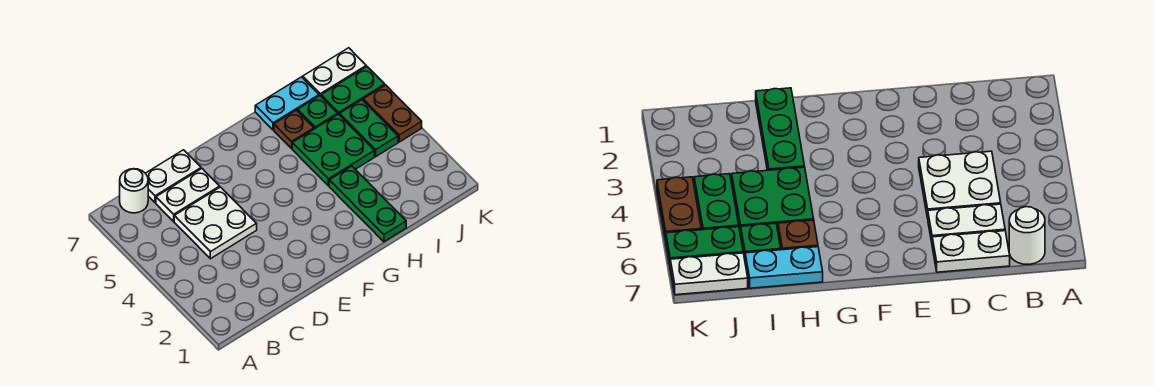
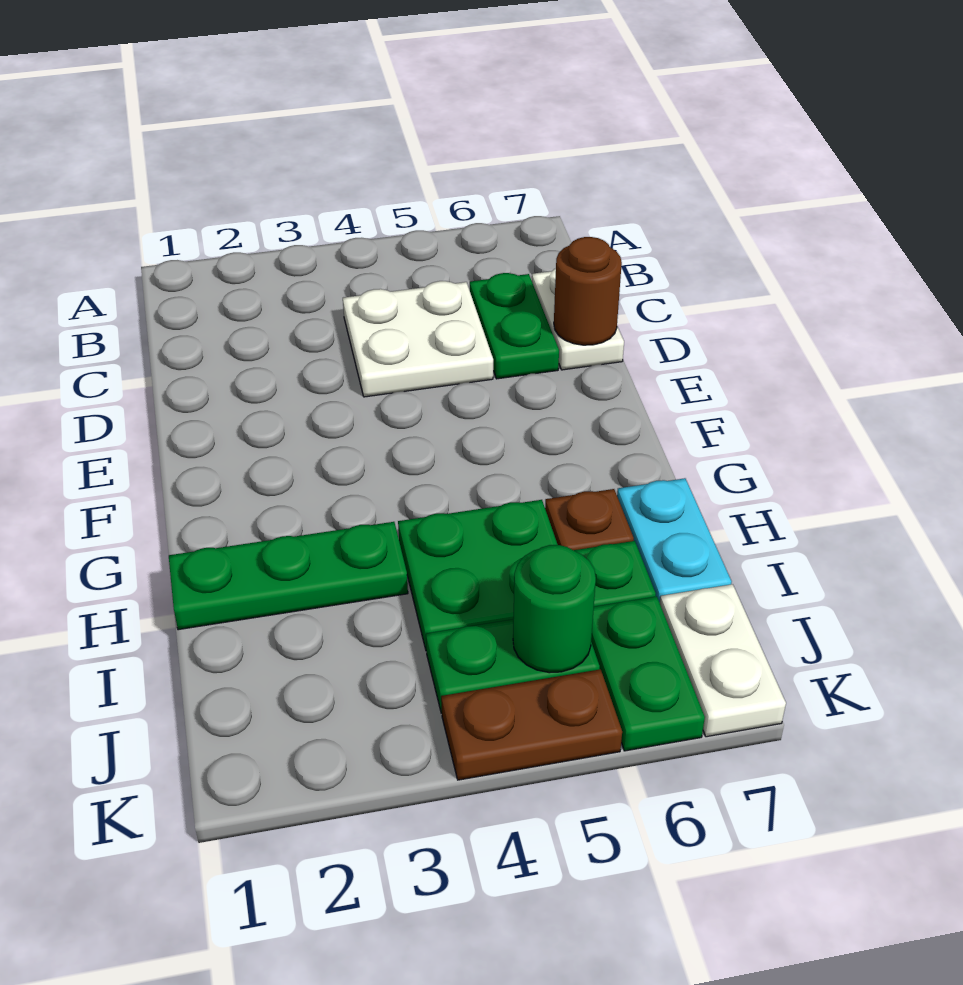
white 1x1 round brick [120,169,148,213] -> none
white 1x2 plate [156,169,220,221] -> green 1x2 plate [470,273,559,379]
none -> brown 1x1 round brick [554,237,622,345]
none -> green 1x1 round brick [513,545,596,673]

